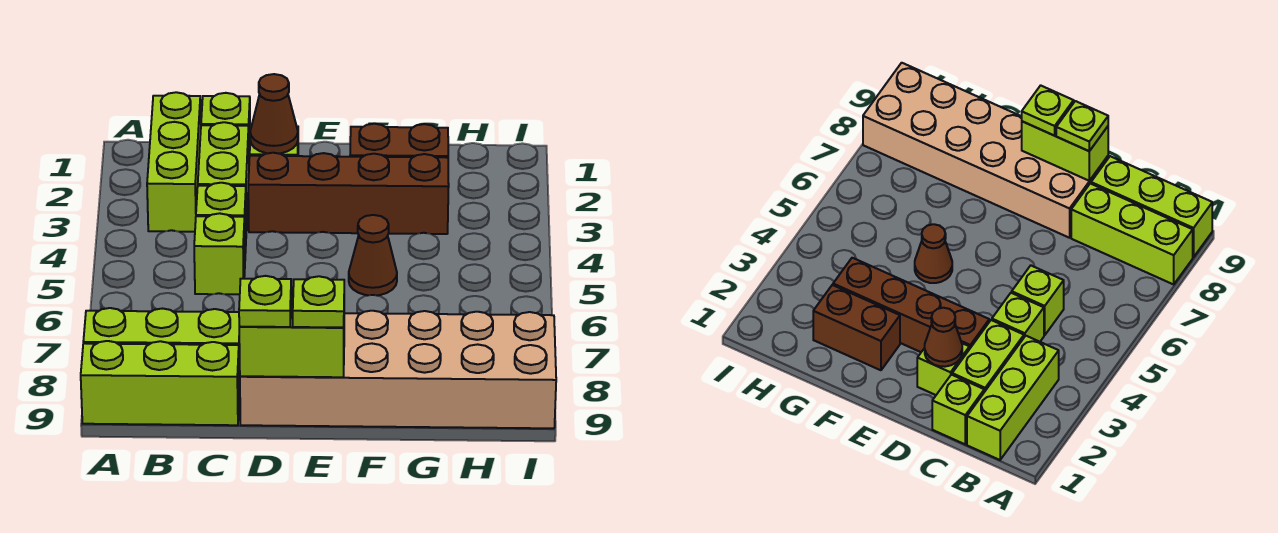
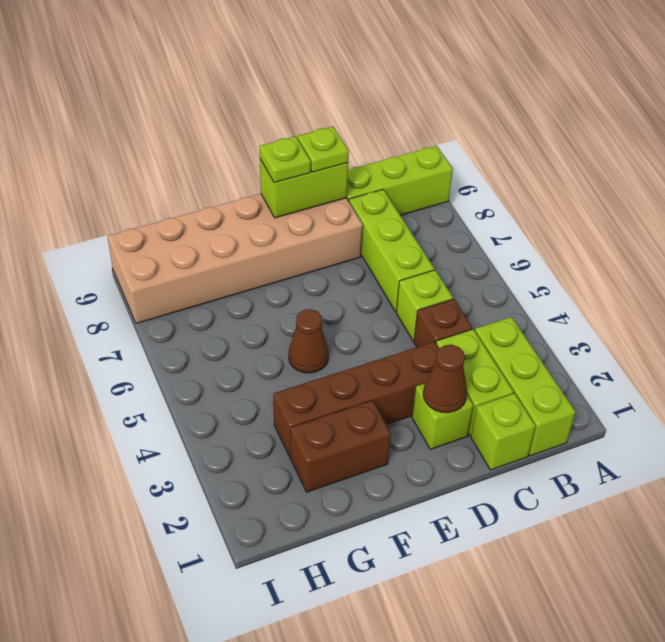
lime 1x3 brick [83,308,240,390] -> lime 1x3 brick turned to [349,190,434,312]
lime 1x1 brick [196,183,246,253] -> brown 1x1 brick [414,299,472,347]

